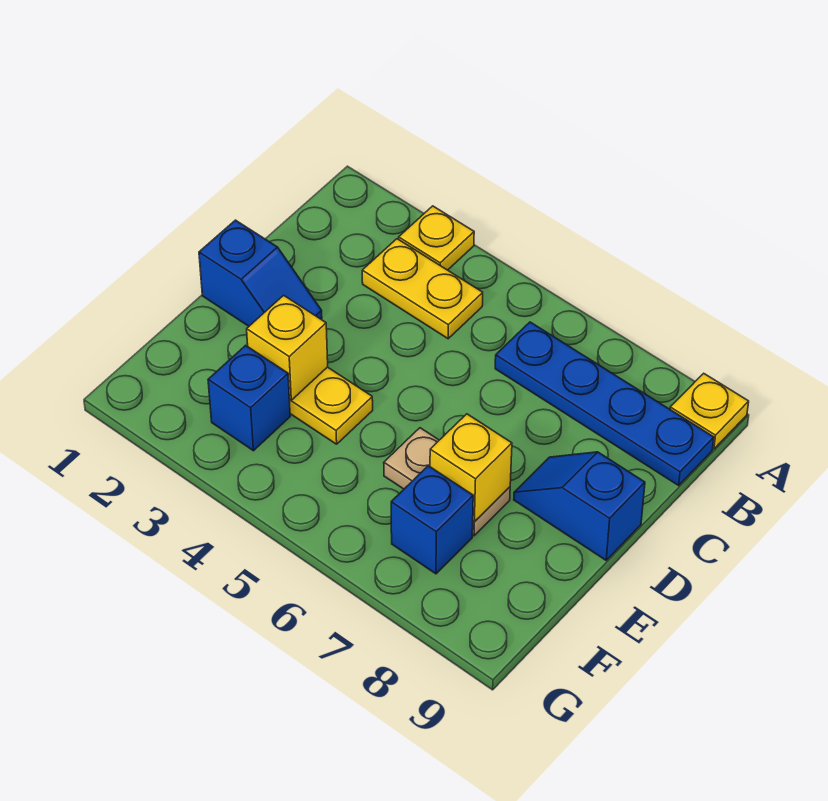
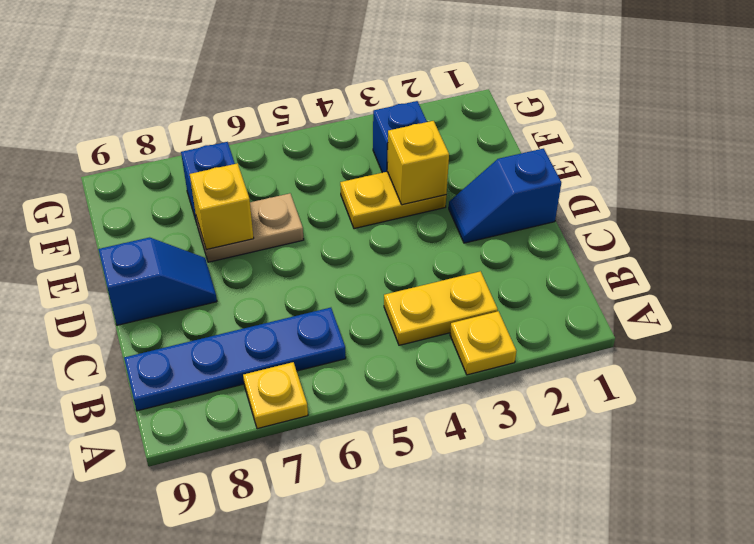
yellow 1x1 plate [670,373,749,449] -> yellow 1x1 plate moved to [243,362,308,429]

